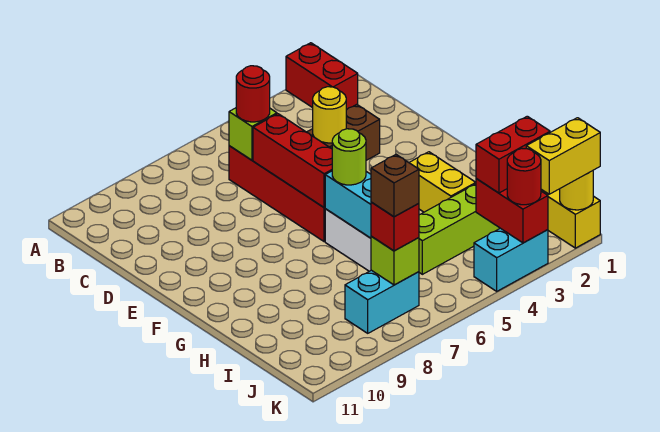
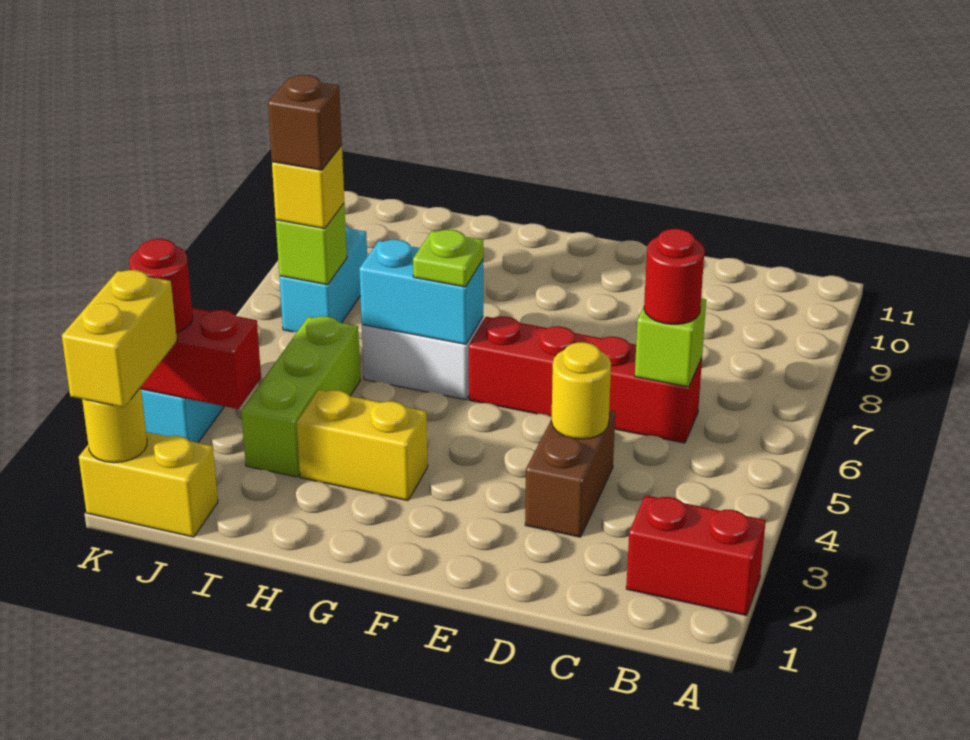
red 1x3 brick [253,114,332,208] -> none
lime 1x1 round brick [332,129,366,185] -> lime 1x1 plate [413,230,483,287]
red 1x2 brick [476,116,550,193] -> none
red 1x1 brick [371,202,419,251] -> yellow 1x1 brick [272,145,344,229]

